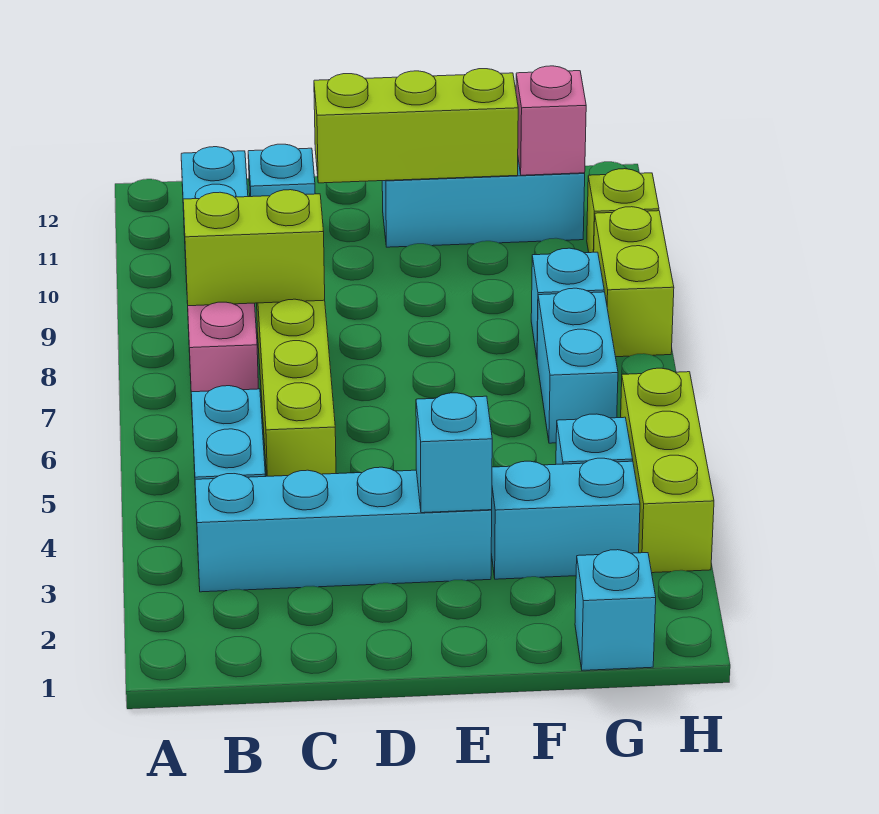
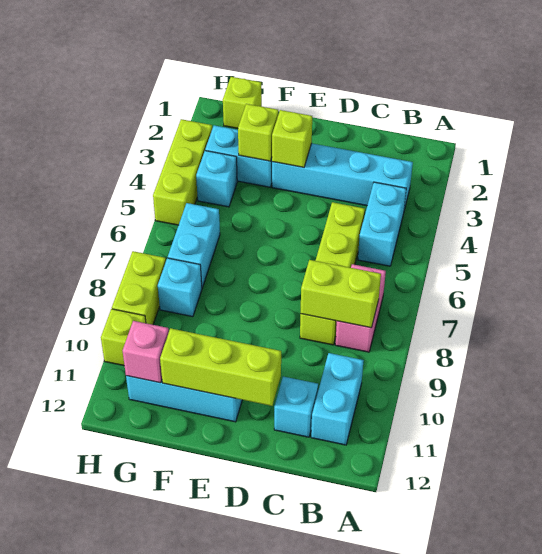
cyan 1x1 brick [416,393,492,513] -> lime 1x1 brick [272,110,312,167]
none -> lime 1x1 brick [238,104,278,161]
cyan 1x1 brick [575,550,656,670] -> lime 1x1 brick [223,77,262,128]

